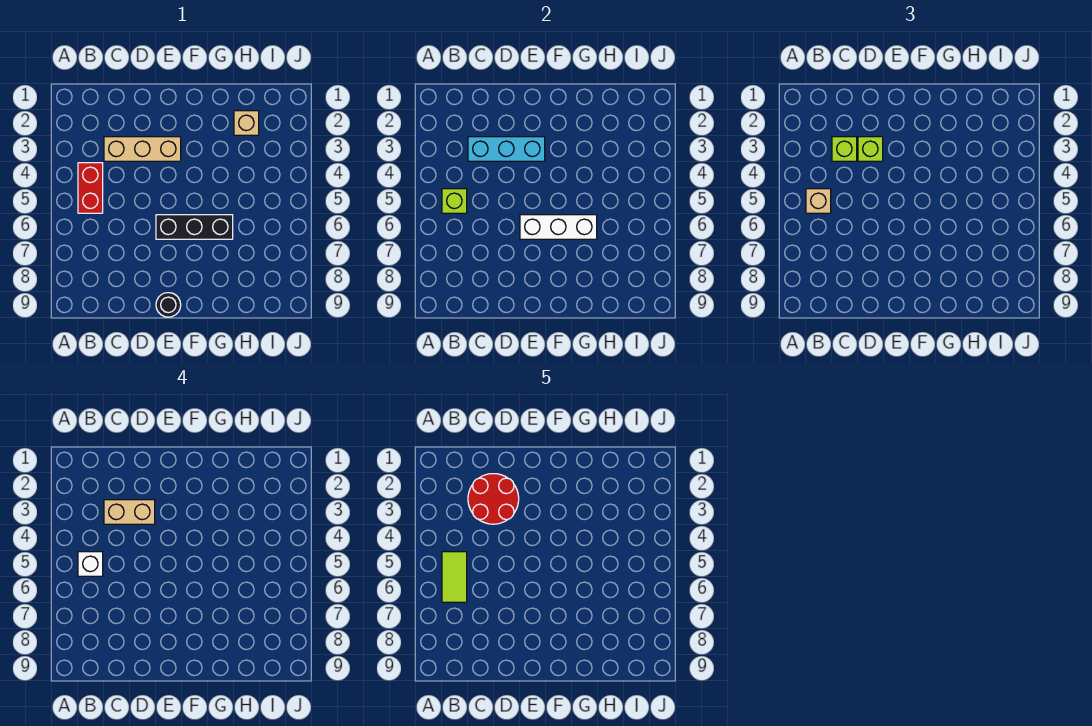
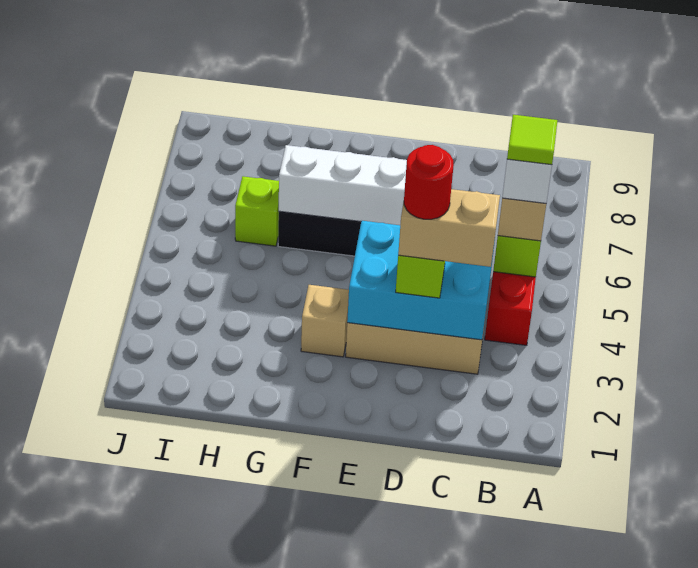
lime 1x2 tile [442,552,467,602] -> lime 1x1 tile [507,115,557,165]
red 2x2 round brick [468,474,519,524] -> red 1x1 round brick [404,145,454,219]
cyan 1x3 brick [468,137,545,161] -> cyan 2x3 brick [347,221,495,340]
lime 1x1 brick [832,137,857,161] -> lime 1x1 brick moved to [235,176,279,246]
black 1x1 round brick [156,293,181,317] -> none
tan 1x1 brick [234,111,259,135] -> tan 1x1 brick moved to [301,285,349,357]

